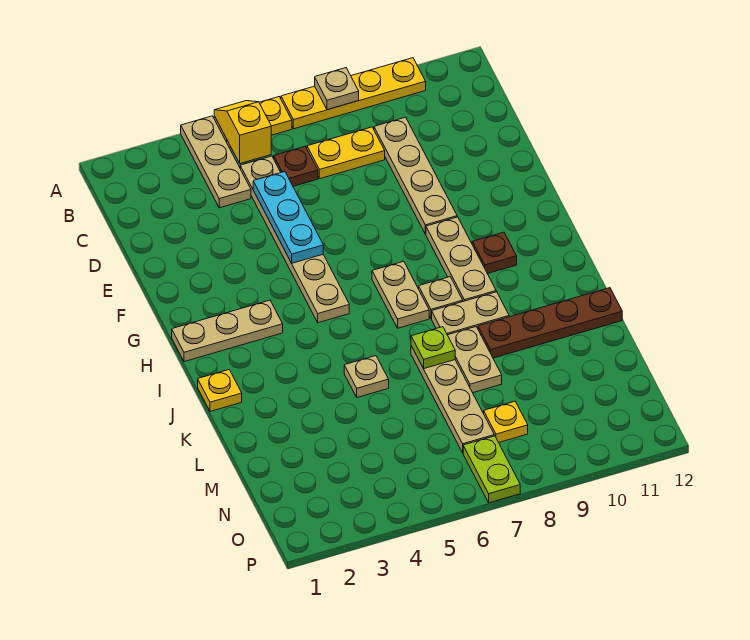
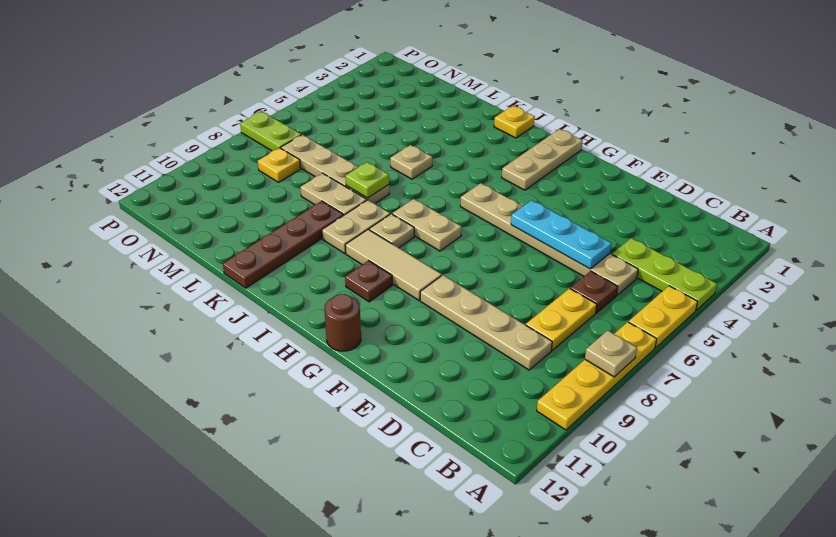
tan 1x3 plate [181,116,251,208] -> lime 1x3 plate [612,238,717,310]
yellow 1x2 slope [214,101,271,164] -> none
tan 1x3 plate [426,217,496,301] -> tan 1x3 tile [345,229,442,300]
none -> brown 1x1 round brick [324,294,361,351]

